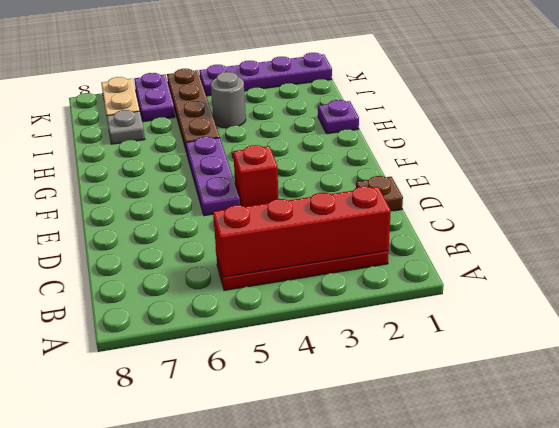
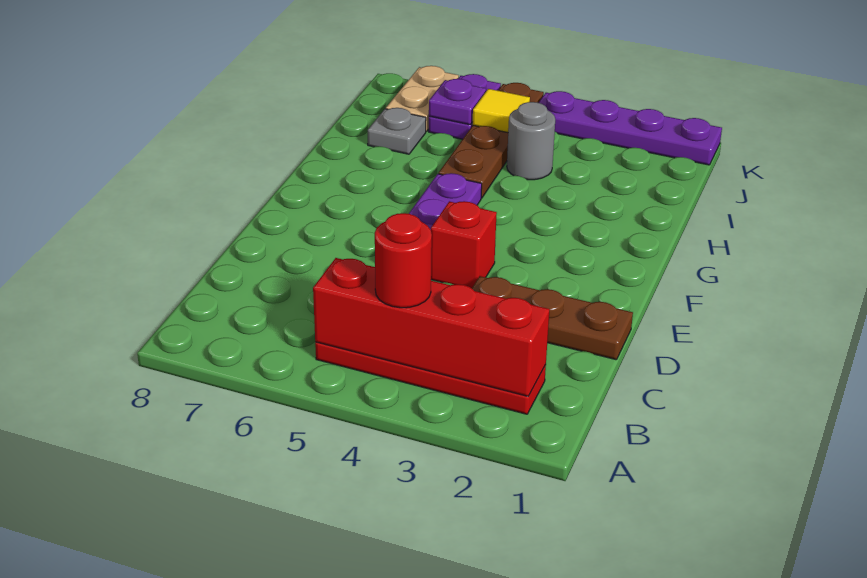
none -> red 1x1 round brick [375,213,432,308]
brown 1x1 plate [356,176,403,211] -> brown 1x3 plate [472,276,633,360]
purple 1x1 plate [318,100,359,134] -> purple 1x1 plate moved to [429,79,486,125]
none -> yellow 1x1 tile [472,89,530,133]

